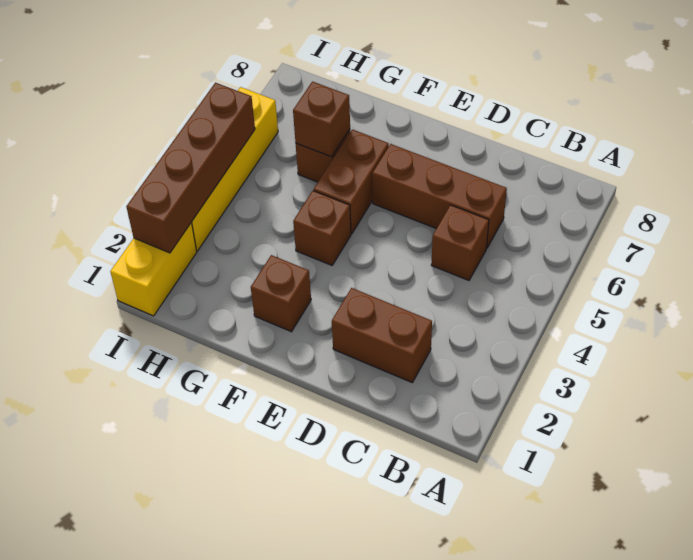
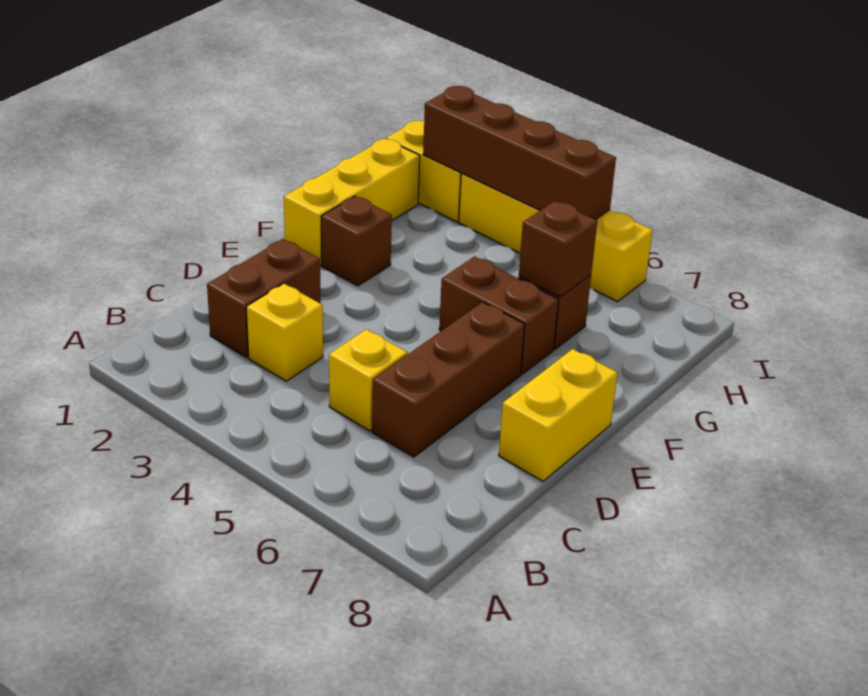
none -> yellow 1x1 brick [246,284,323,381]
brown 1x1 brick [431,205,489,280] -> yellow 1x1 brick [329,329,408,431]
none -> yellow 1x2 brick [499,349,617,481]
none -> yellow 1x3 brick [284,139,420,265]
brown 1x1 brick [293,191,351,265] -> none

